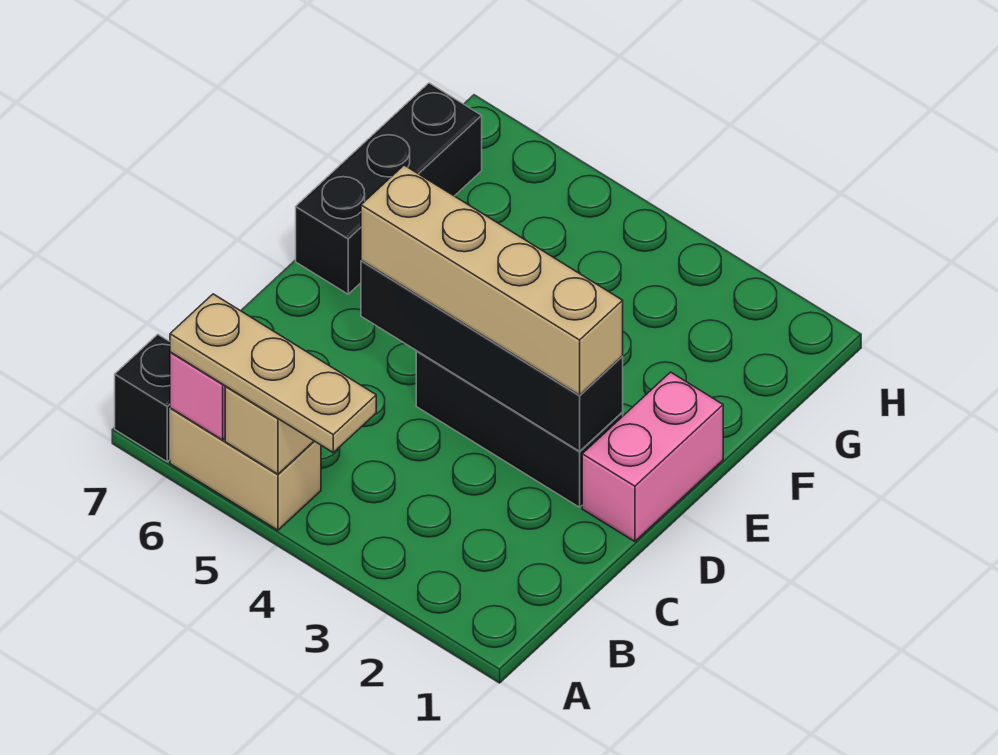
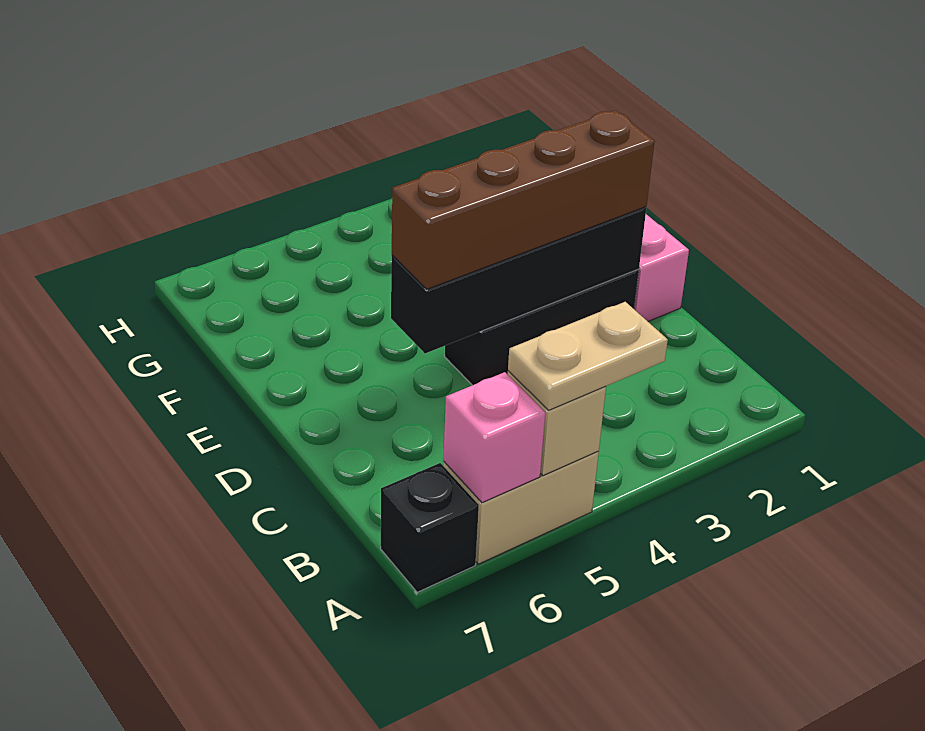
tan 1x3 plate [170,294,376,452] -> tan 1x2 plate [508,302,668,411]
tan 1x4 brick [361,165,623,395] -> brown 1x4 brick [392,110,655,289]
black 1x3 brick [296,83,482,294] -> none

